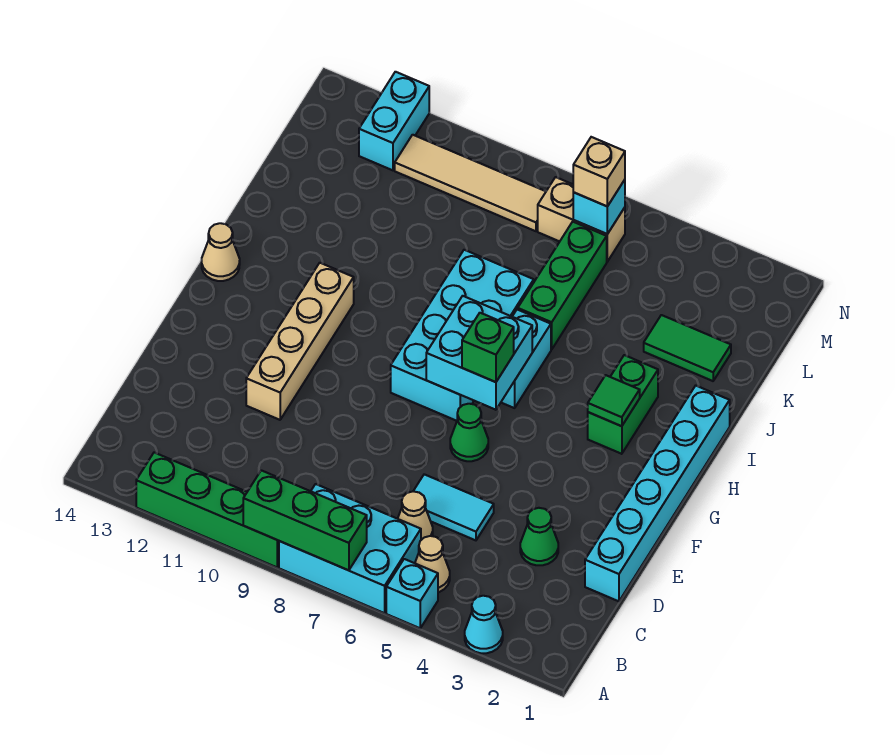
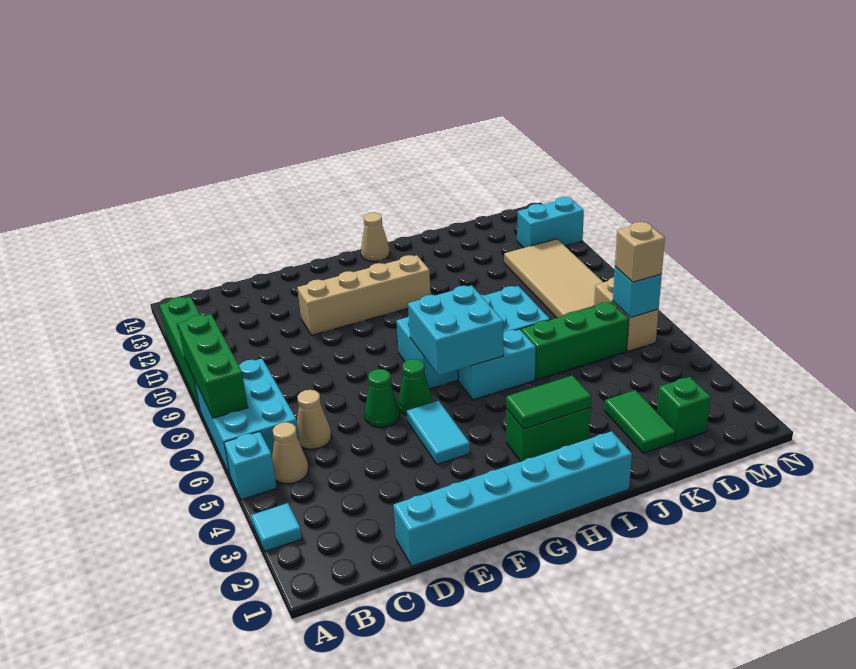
cyan 1x1 cone [465,596,503,653] -> cyan 1x1 tile [251,503,302,551]
green 1x1 cone [520,508,558,565] -> green 1x1 cone moved to [365,369,400,427]
cyan 1x2 tile [414,474,494,540] -> cyan 1x2 tile moved to [407,401,470,464]
green 1x1 brick [462,313,514,382] -> green 1x1 brick moved to [657,377,711,442]
green 1x1 tile [588,375,640,426] -> green 1x2 tile [506,375,591,429]
tan 1x4 tile [395,135,546,231] -> tan 2x4 tile [504,239,603,318]

